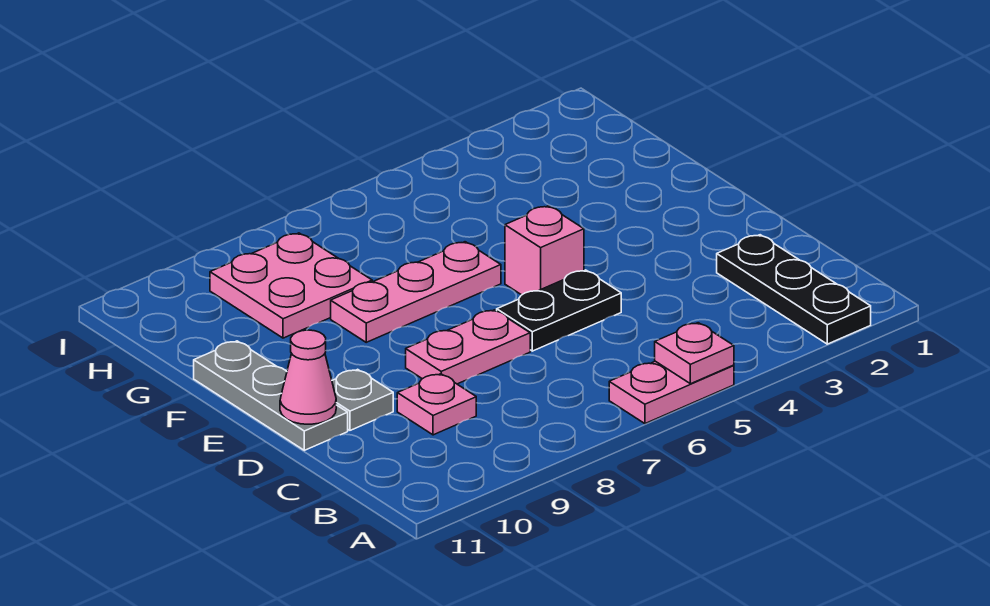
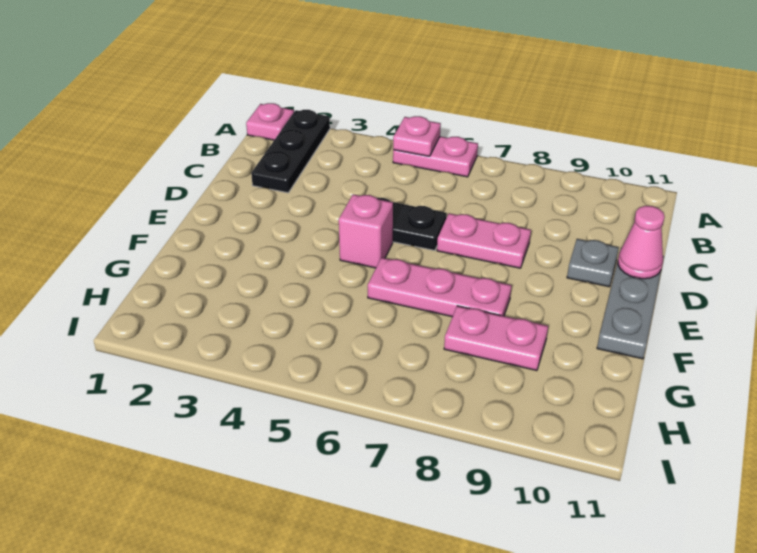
pink 1x1 plate [397,374,476,435] -> pink 1x1 plate moved to [246,103,294,140]
pink 2x2 plate [210,233,372,338] -> pink 1x2 plate [444,306,548,371]

